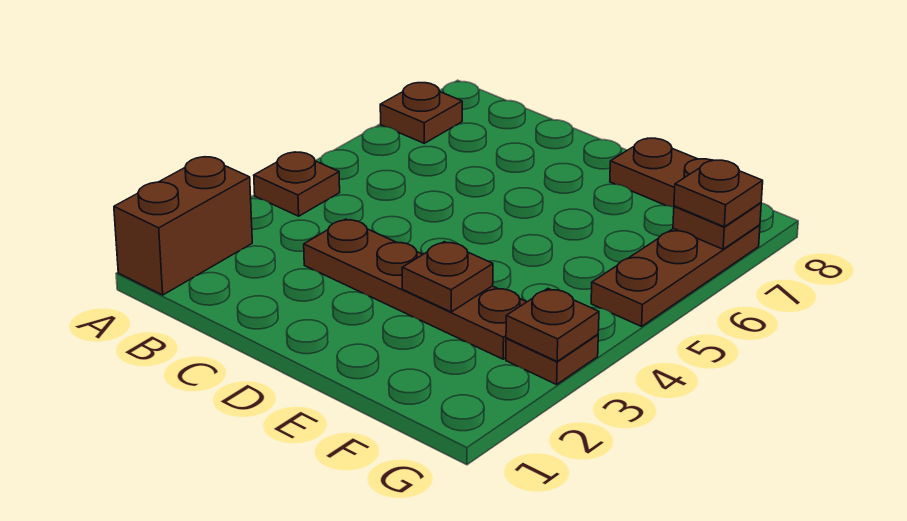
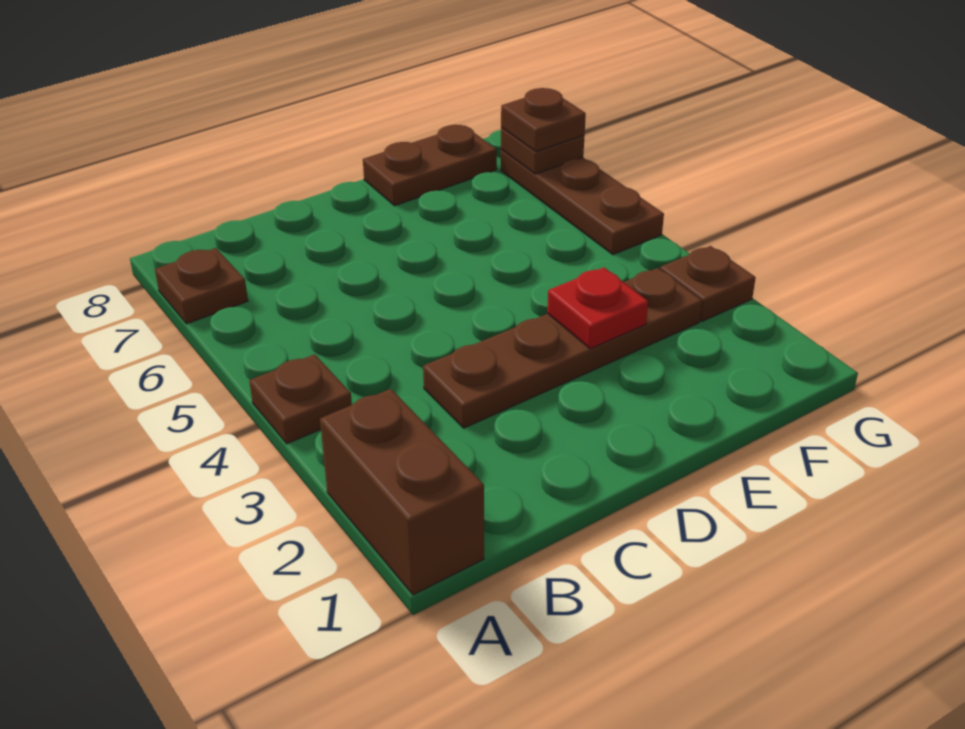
brown 1x1 plate [402,242,493,312] -> red 1x1 plate [547,267,648,349]
brown 1x1 plate [506,289,599,361] -> none

